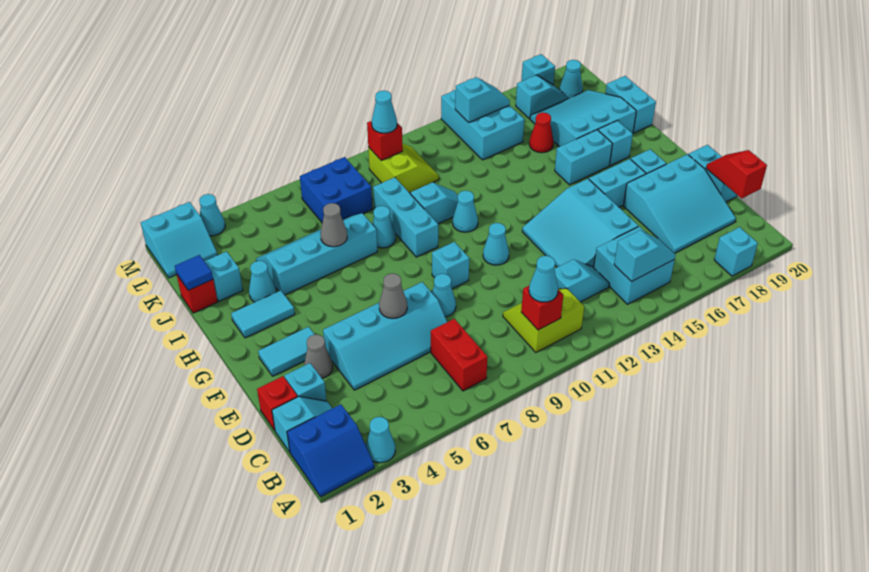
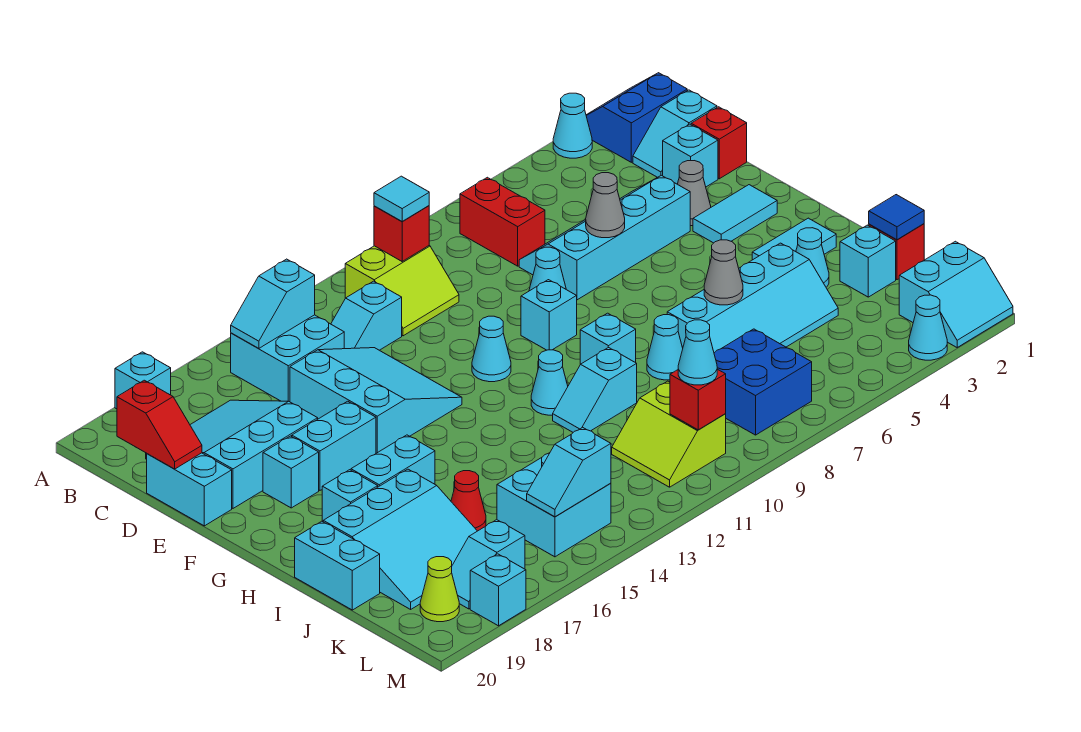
cyan 1x1 cone [529,256,558,302] -> cyan 1x1 tile [374,176,429,221]
cyan 1x3 brick [373,177,438,257] -> cyan 1x1 brick [580,313,636,364]
cyan 2x3 brick [441,79,524,160] -> cyan 2x2 brick [497,453,611,557]
cyan 2x2 slope [141,202,217,278] -> cyan 2x2 slope turned to [899,241,1013,347]
cyan 1x1 cone [560,60,583,98] -> lime 1x1 cone [420,557,459,622]

